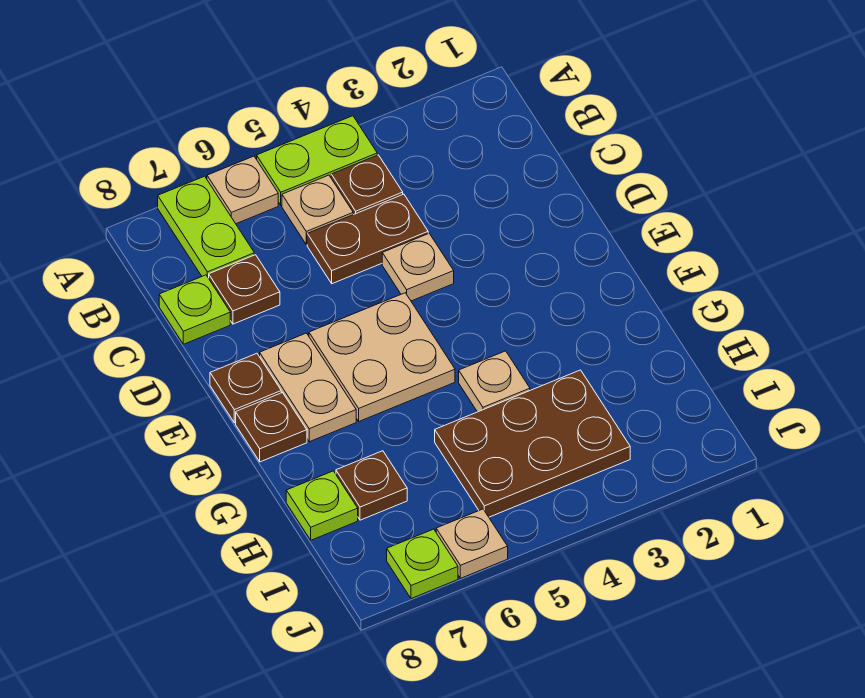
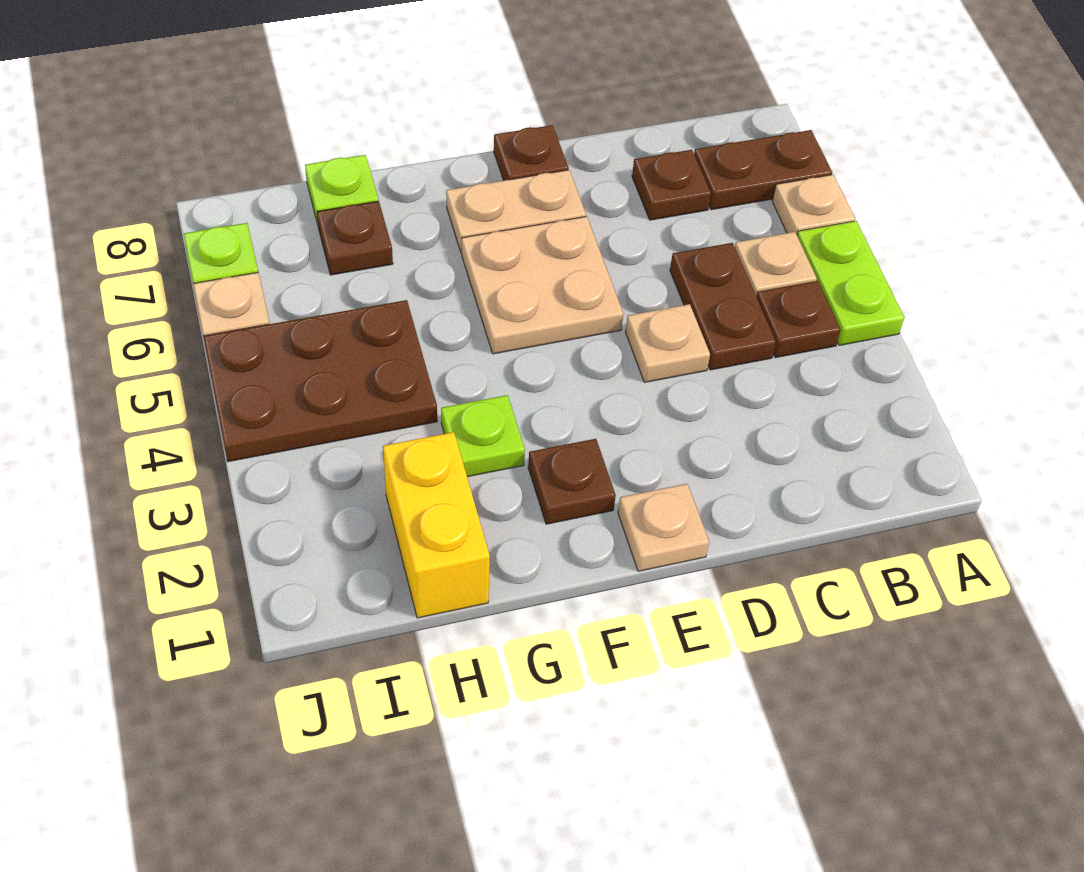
lime 1x2 plate [158,176,254,278] -> brown 1x2 plate [694,130,832,210]
lime 1x1 plate [159,275,230,344] -> lime 1x1 plate moved to [441,395,525,477]
brown 1x1 plate [236,393,307,462] -> brown 1x1 plate moved to [528,439,616,524]
tan 1x1 plate [459,351,530,412] -> tan 1x1 plate moved to [618,484,709,571]
none -> yellow 1x2 brick [383,432,490,618]
brown 2x3 plate [435,370,630,517] -> brown 2x3 plate turned to [203,300,437,462]

